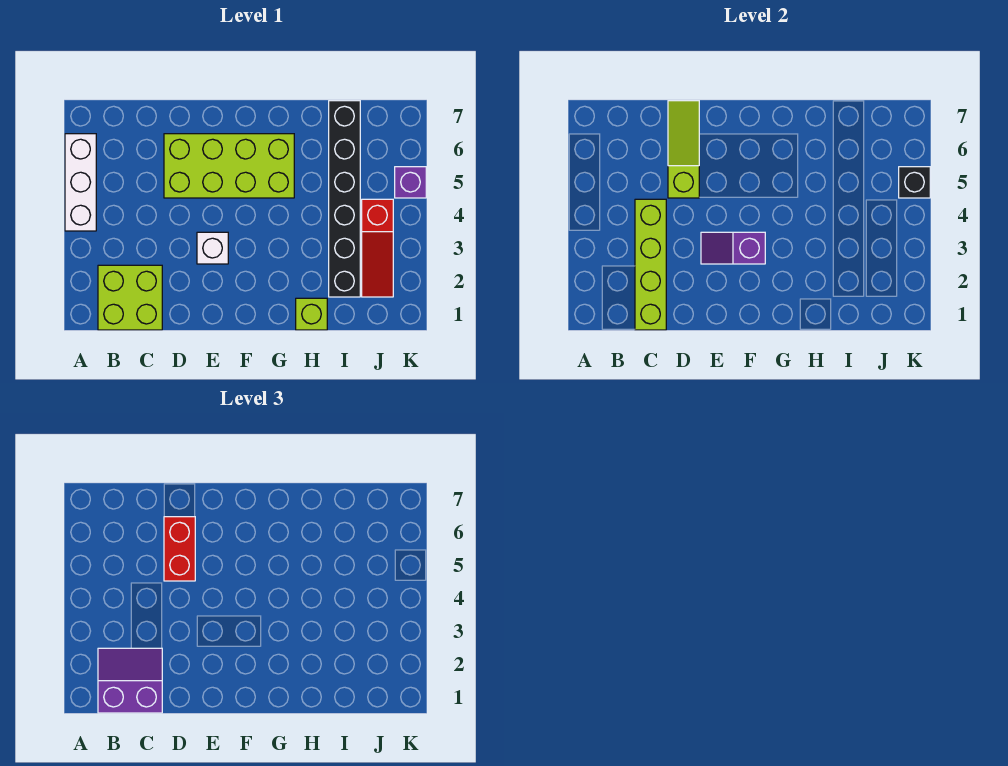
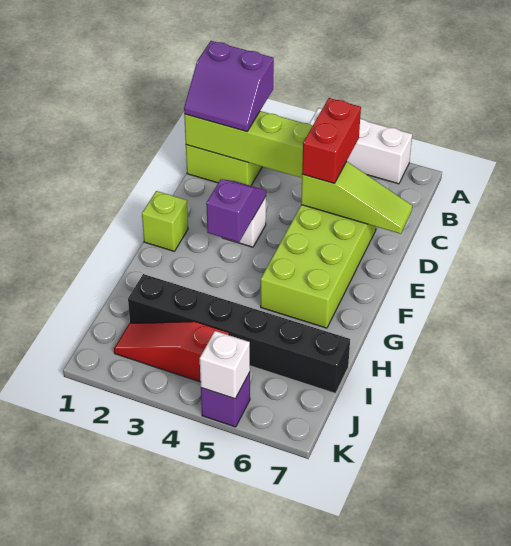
purple 2x2 slope [98,648,162,713] -> purple 2x2 slope turned to [184,41,274,132]
red 1x2 brick [164,517,195,581] -> red 1x2 brick turned to [302,98,361,183]
lime 1x1 brick [296,298,327,330] -> lime 1x1 brick moved to [142,191,188,251]
black 1x1 brick [899,167,930,198] -> white 1x1 brick [200,331,250,399]

